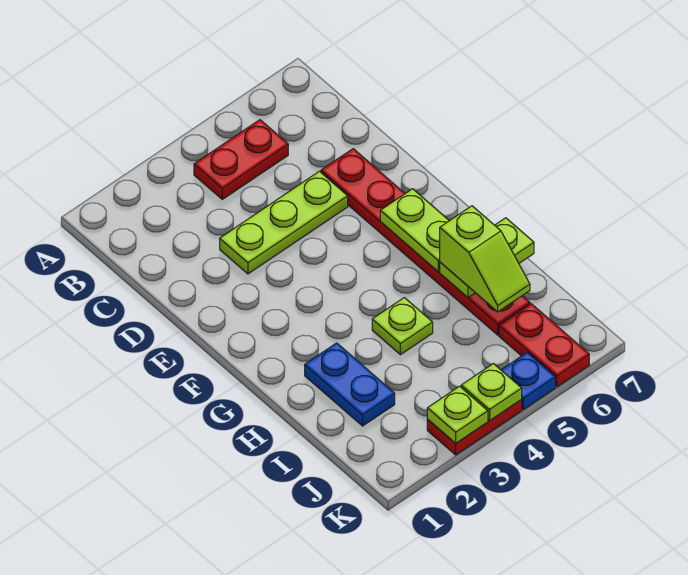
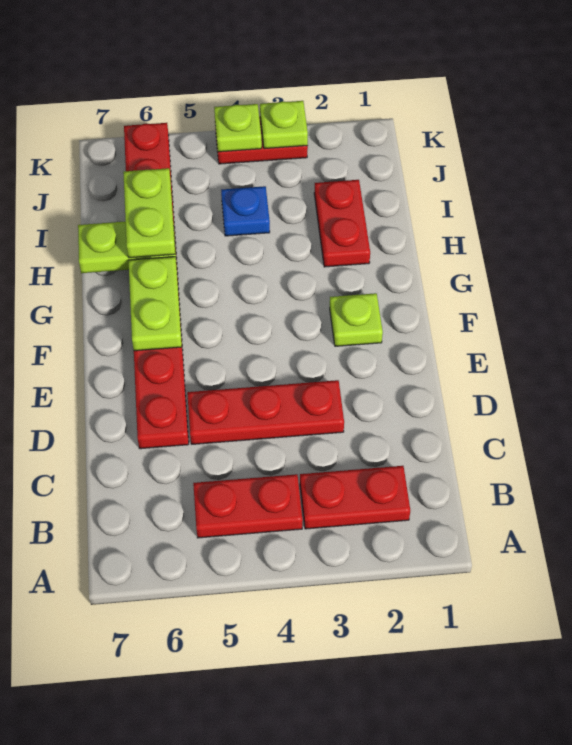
none -> red 1x2 plate [300,466,410,529]
lime 1x3 plate [220,171,348,274] -> red 1x3 plate [187,380,344,444]
blue 1x2 plate [305,343,395,426] -> red 1x2 plate [314,180,370,267]
lime 1x1 plate [372,298,433,355] -> lime 1x1 plate moved to [330,293,383,346]
lime 1x2 slope [440,206,530,312] -> lime 1x2 plate [123,168,175,258]
blue 1x1 plate [502,353,555,409] -> blue 1x1 plate moved to [221,186,270,236]

